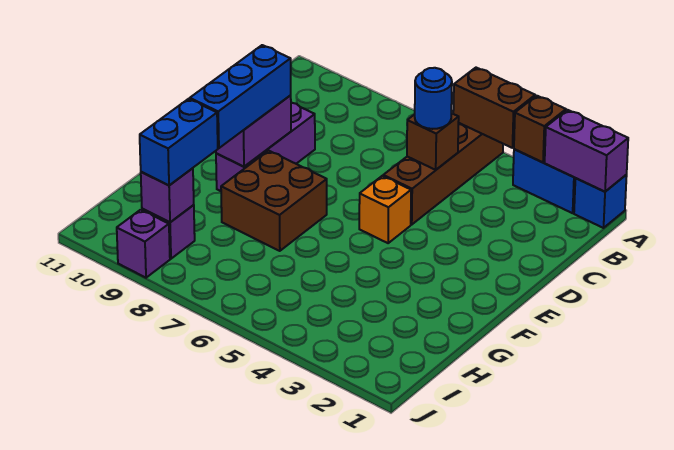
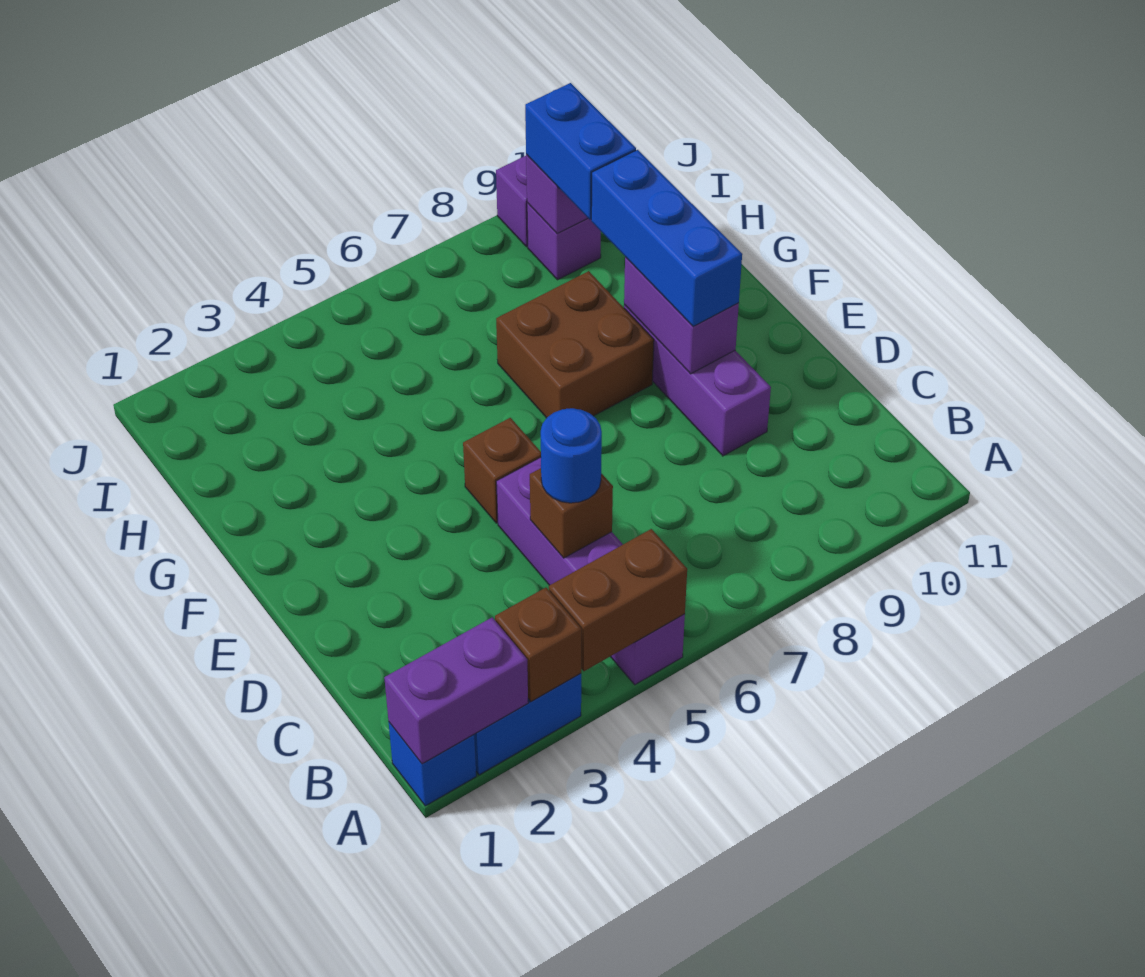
brown 1x4 brick [383,123,503,225] -> purple 1x4 brick [496,457,685,685]
orange 1x1 brick [359,176,411,243] -> brown 1x1 brick [463,418,541,523]

